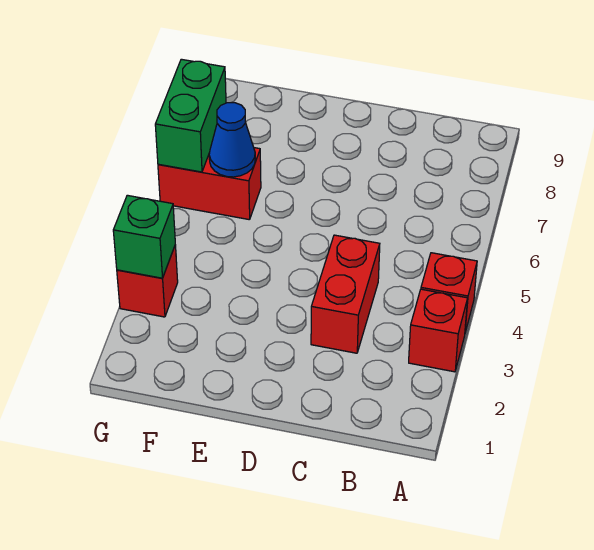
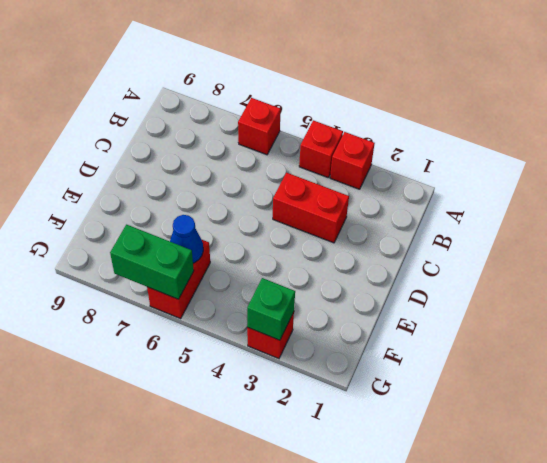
none -> red 1x1 brick [238,98,281,155]

